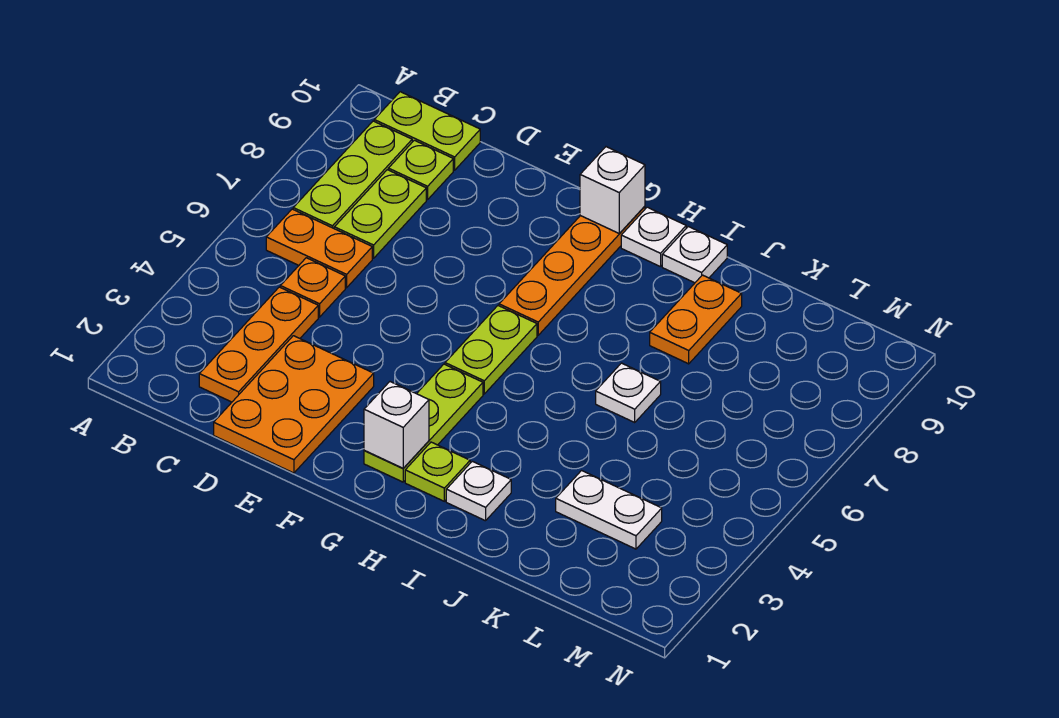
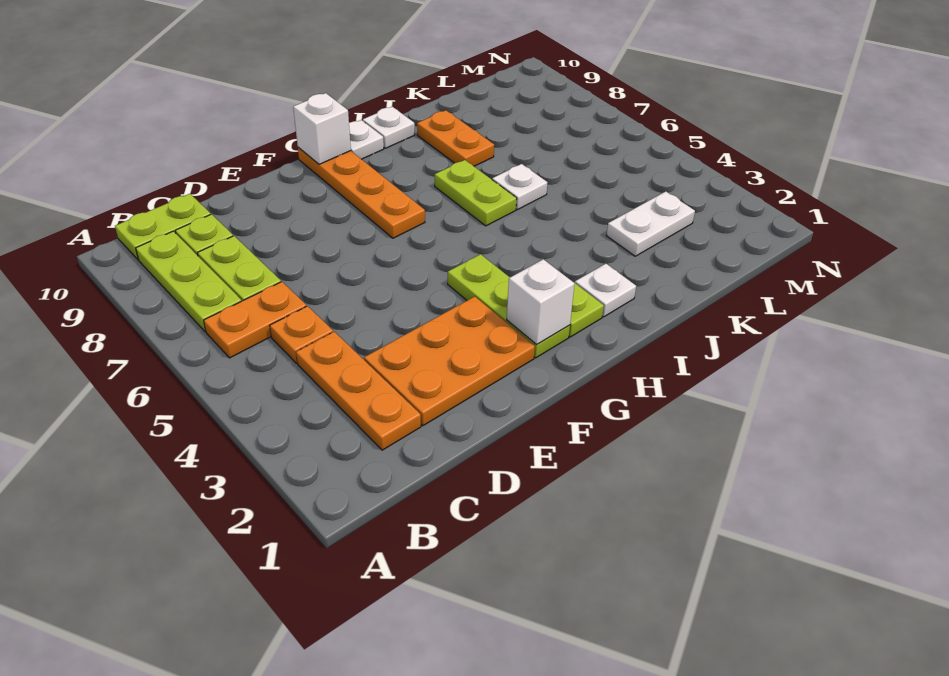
orange 2x3 plate [214,336,374,473] -> orange 2x3 plate turned to [364,296,535,426]
lime 1x2 plate [445,306,537,394] -> lime 1x2 plate moved to [435,160,517,226]

